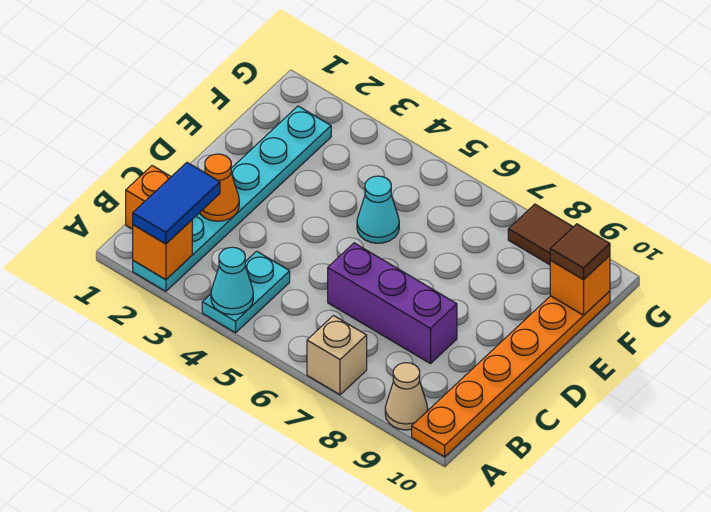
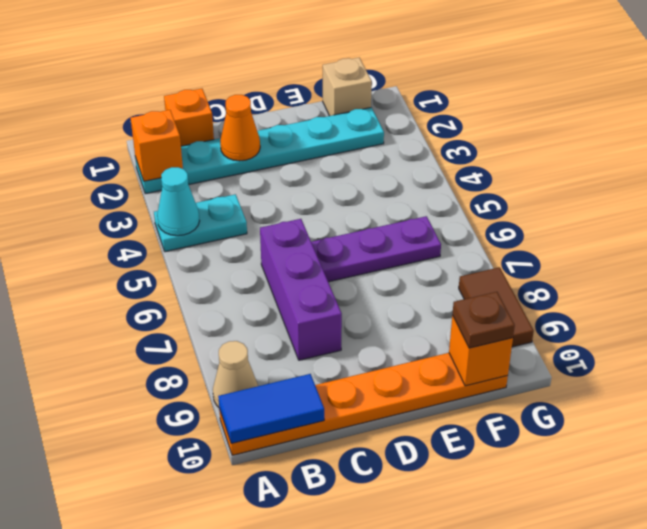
blue 1x2 tile [133,163,220,244] -> blue 1x2 tile moved to [218,374,324,443]
tan 1x1 brick [307,316,367,395] -> tan 1x1 brick moved to [323,58,372,116]
none -> purple 1x3 plate [311,216,441,282]
cyan 1x1 cone [357,176,399,243] -> none
brown 1x1 tile [550,224,610,280] -> brown 1x1 plate [452,292,515,348]

